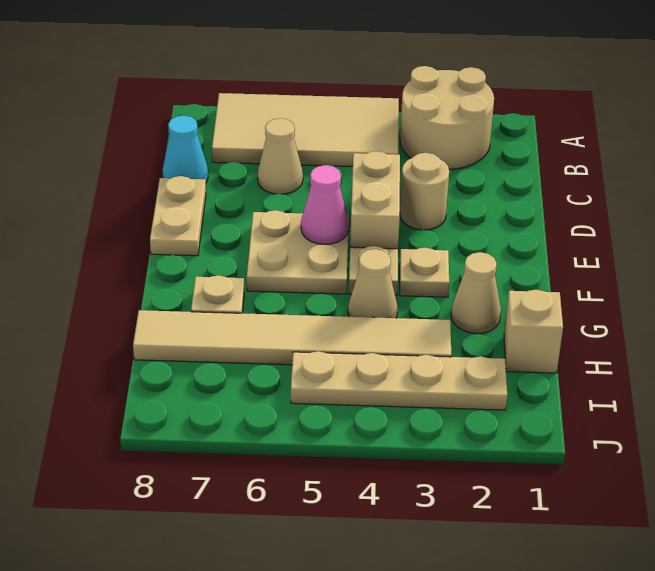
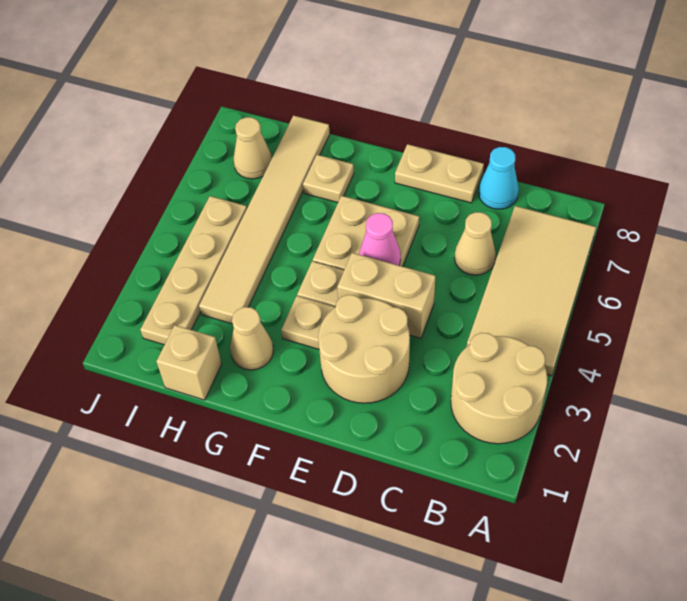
tan 1x1 round brick [400,153,449,230] -> tan 2x2 round brick [318,295,410,403]
tan 1x1 cone [348,249,398,318] -> tan 1x1 cone moved to [234,117,272,179]

